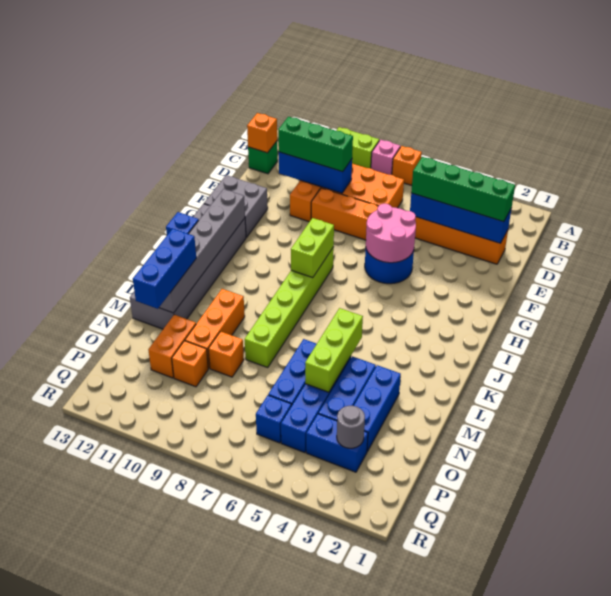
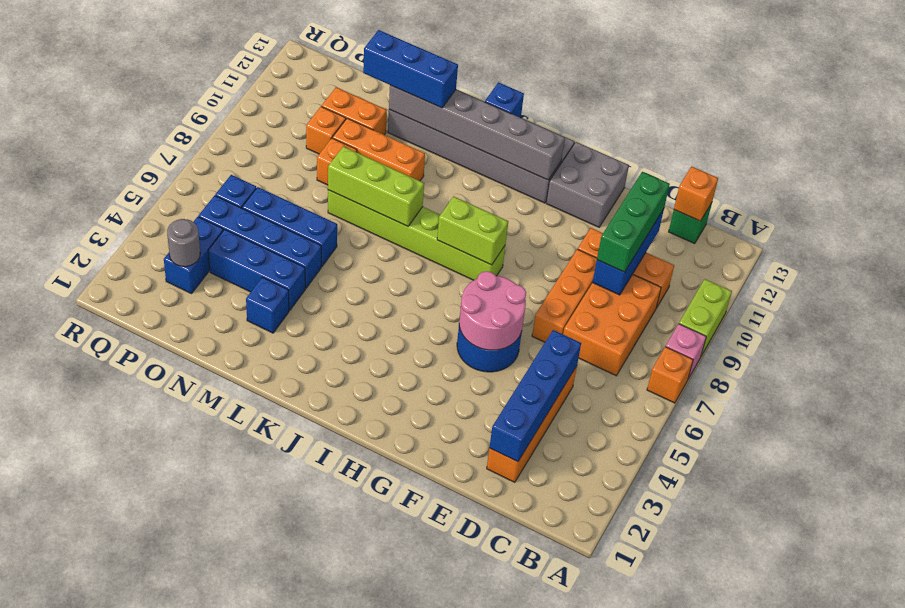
green 1x4 brick [411,157,515,222] -> none
lime 1x3 brick [305,308,363,392] -> lime 1x3 brick moved to [328,146,424,226]
blue 1x3 brick [354,365,401,451] -> blue 1x1 brick [246,277,289,333]

